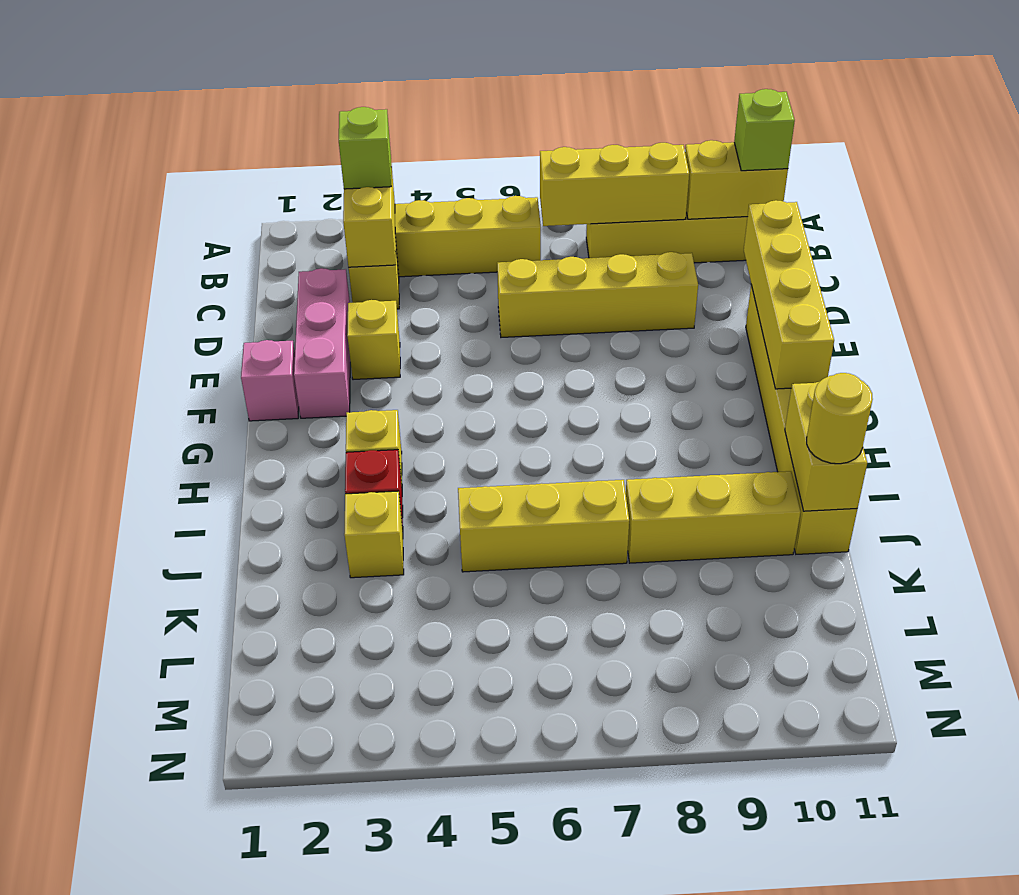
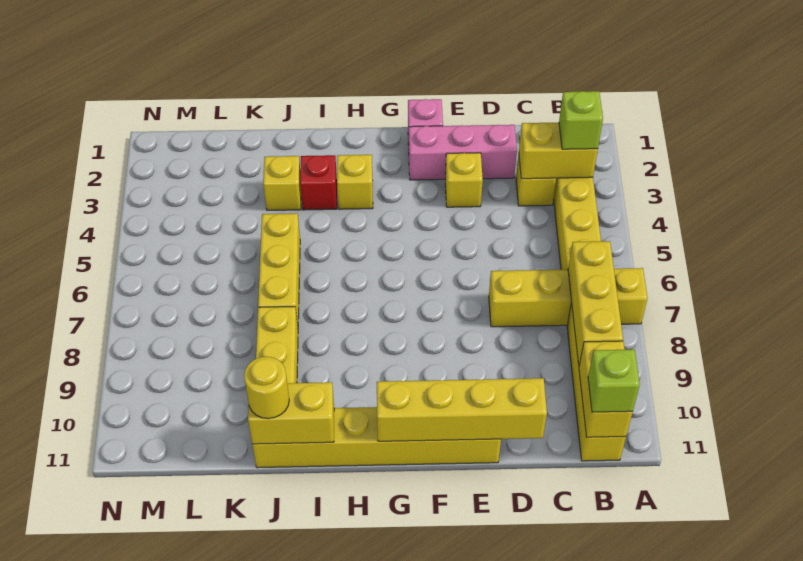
yellow 1x4 brick [497,252,698,337] -> yellow 1x4 brick turned to [489,268,647,327]

